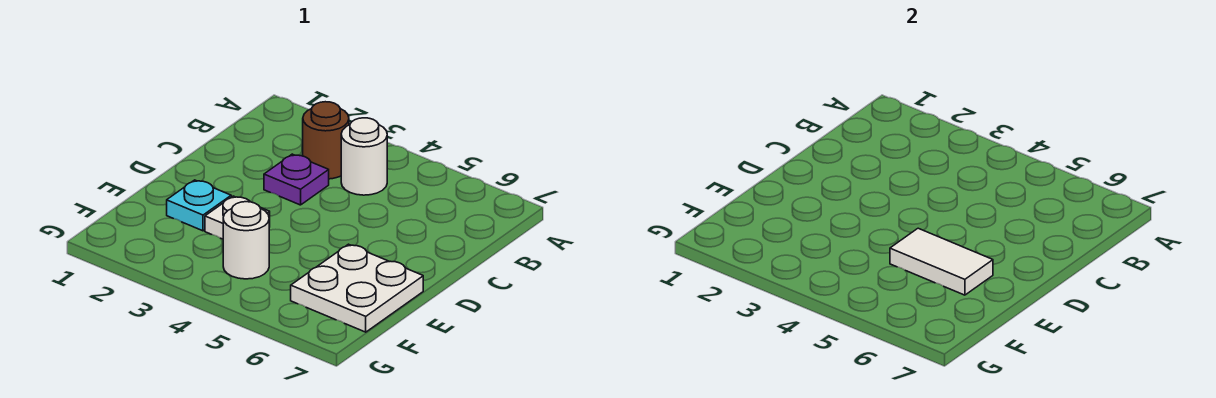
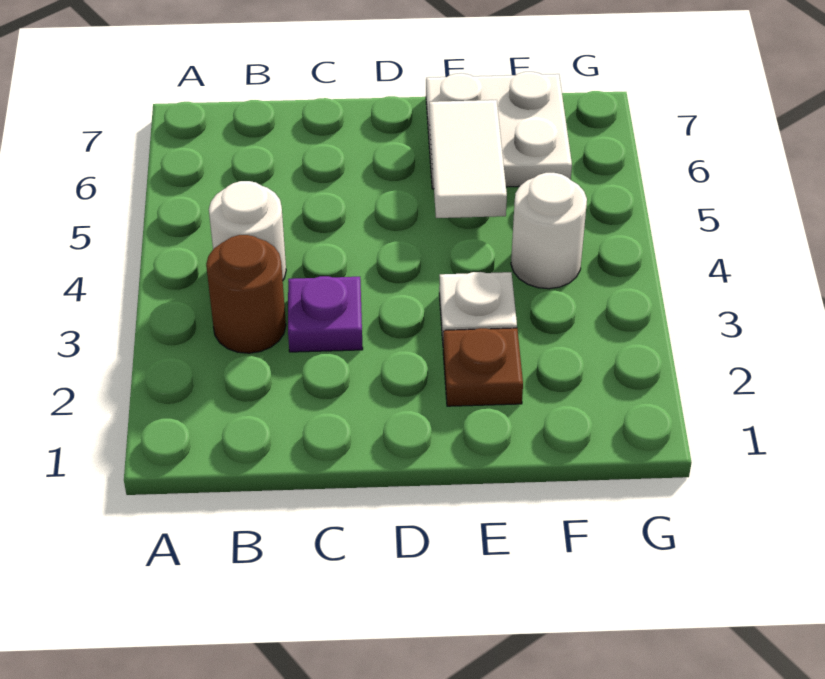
cyan 1x1 plate [167,180,231,231] -> brown 1x1 plate [443,328,523,406]

